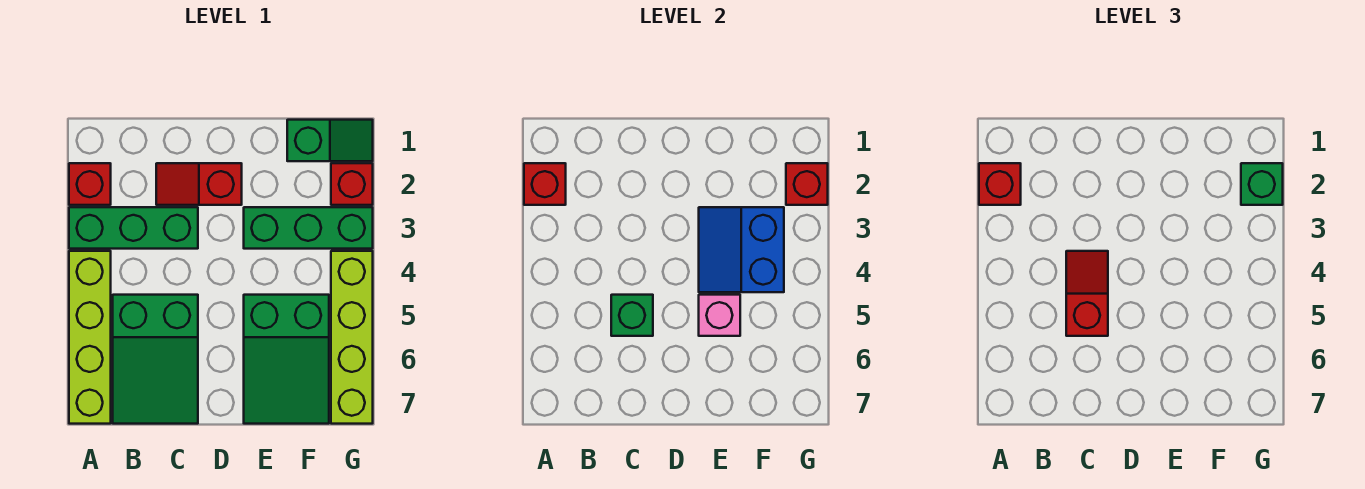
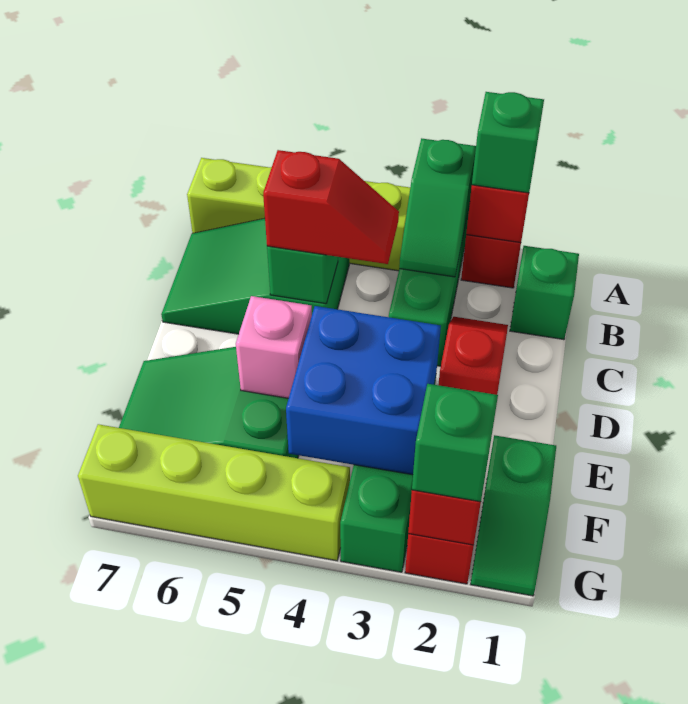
red 1x1 brick [979,163,1021,205] -> green 1x1 brick [472,92,544,193]
none -> green 1x2 slope [399,138,476,277]
none -> green 1x1 brick [510,246,579,340]
blue 2x2 slope [699,207,784,292] -> blue 2x2 brick [286,306,441,475]

